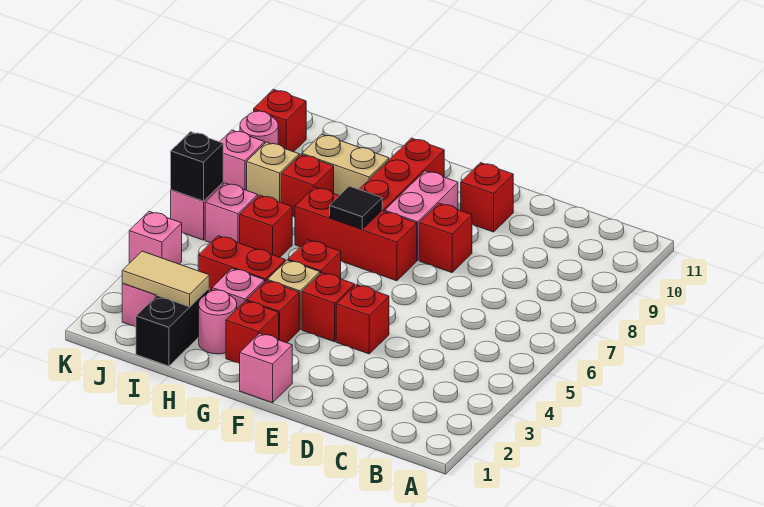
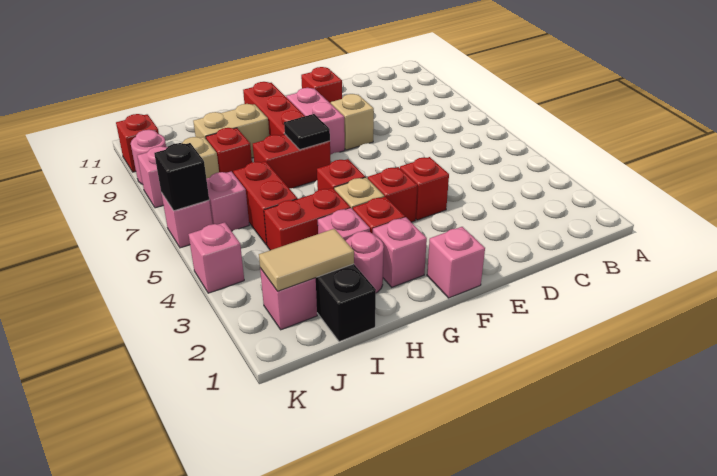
red 1x1 brick [419,203,472,273] -> tan 1x1 brick [331,94,374,150]
red 1x3 brick [295,187,417,281] -> red 1x2 brick [253,134,331,189]
red 1x1 brick [226,301,279,364] -> pink 1x1 brick [373,217,427,287]
red 1x1 brick [240,195,292,257] -> red 1x2 brick [233,161,297,245]

